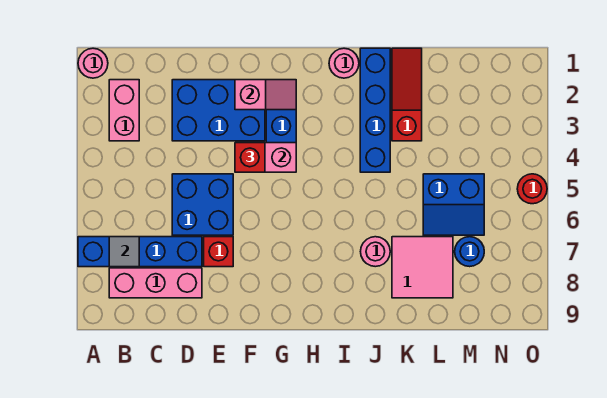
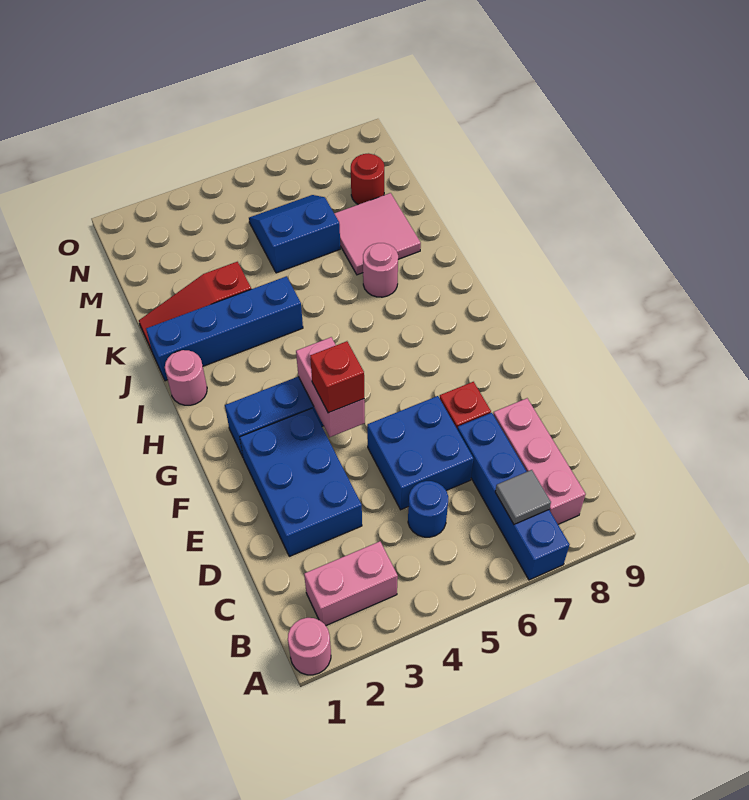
pink 1x2 slope [235,80,296,110] -> none
blue 2x2 slope [423,174,484,235] -> blue 2x2 slope turned to [249,195,340,273]
blue 1x1 round brick [455,237,484,267] -> blue 1x1 round brick moved to [408,481,448,537]
red 1x1 round brick [517,174,547,204] -> red 1x1 round brick moved to [351,153,384,205]

